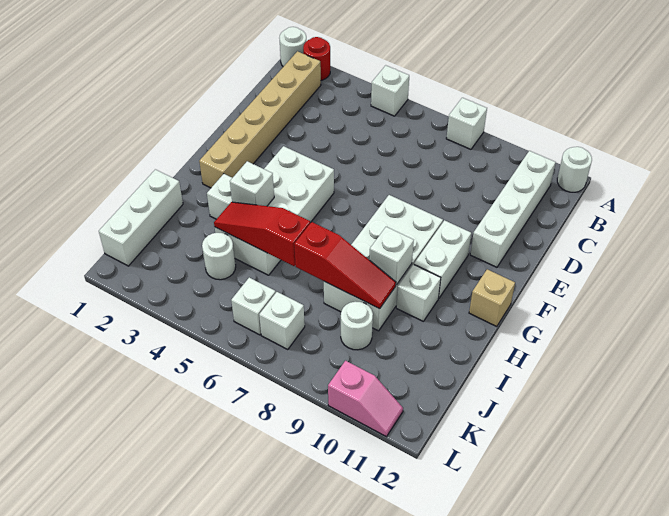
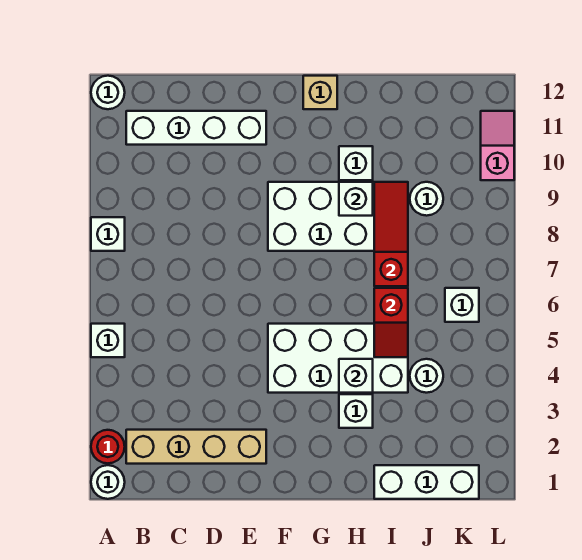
tan 1x6 brick [199,51,321,188] -> tan 1x4 brick [126,430,266,464]
white 1x2 brick [414,220,471,298] -> none
red 1x3 slope [214,202,310,266] -> red 1x2 slope [374,288,408,357]
white 1x1 brick [259,292,305,349] -> none

